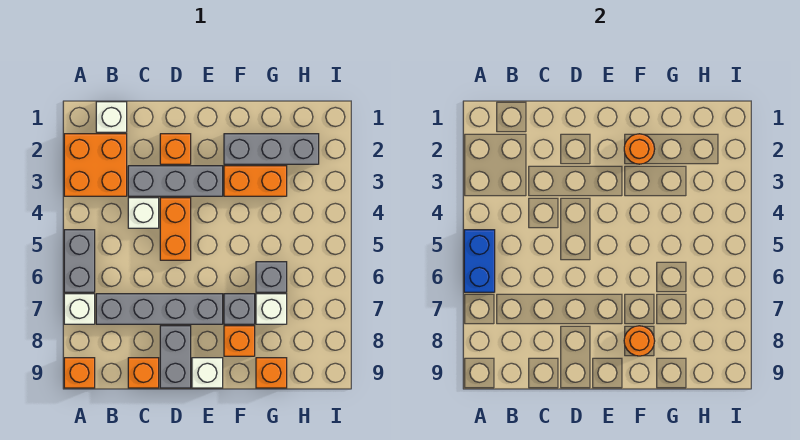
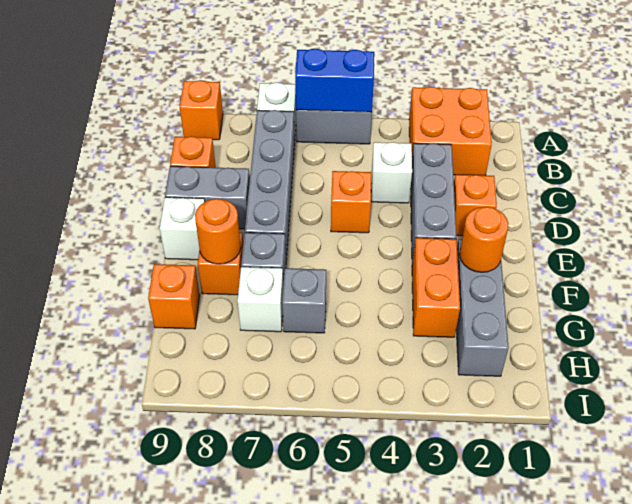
white 1x1 brick [96,102,127,132] -> none
orange 1x2 brick [160,198,191,260] -> orange 1x1 brick [331,171,371,233]

